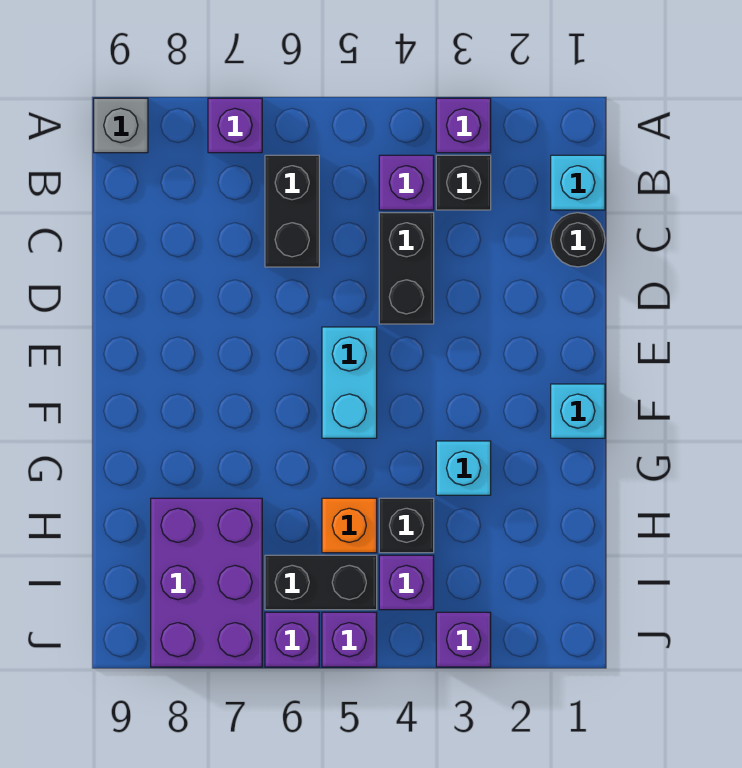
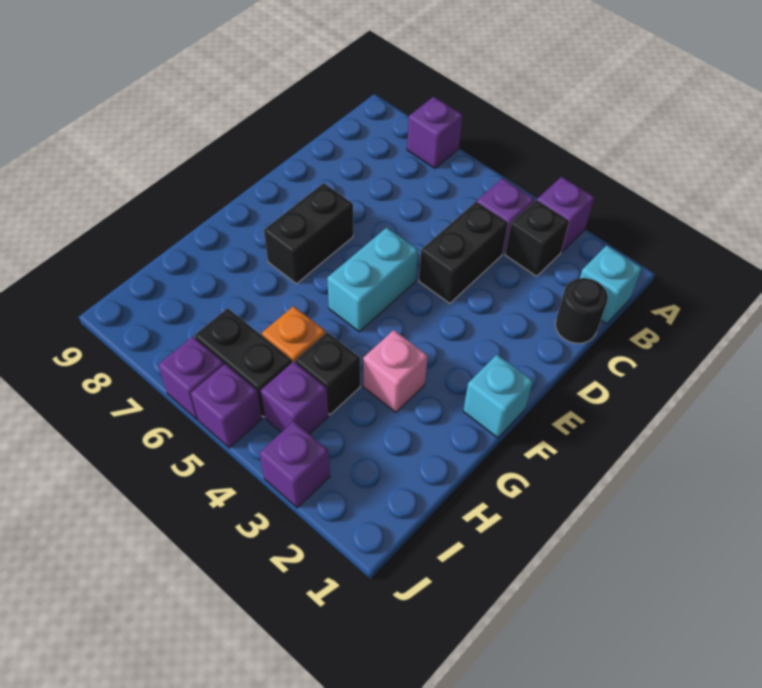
grey 1x1 brick [94,98,148,153] -> none
black 1x2 brick [265,155,319,267] -> black 1x2 brick moved to [264,183,353,284]
cyan 1x1 brick [436,441,491,495] -> pink 1x1 brick [363,330,428,412]
purple 2x3 brick [151,498,262,667] -> none

